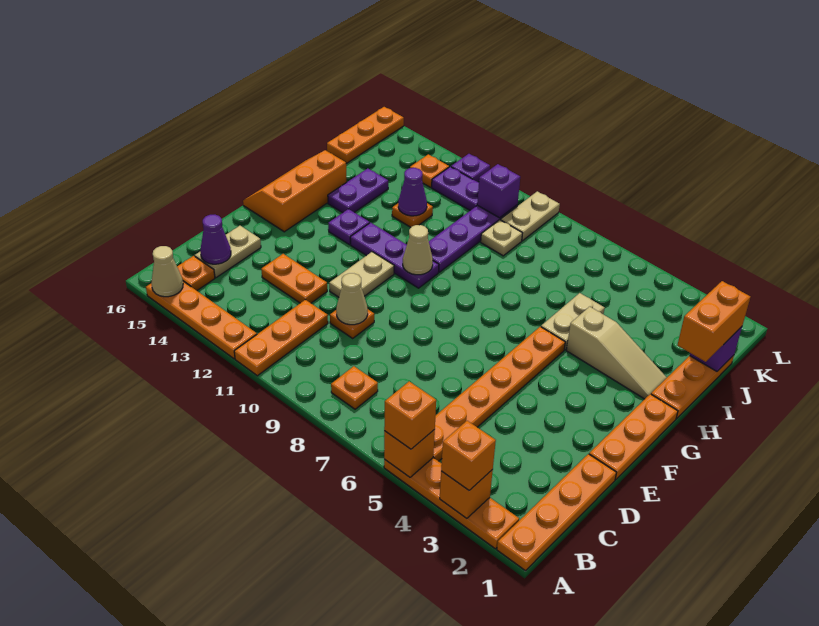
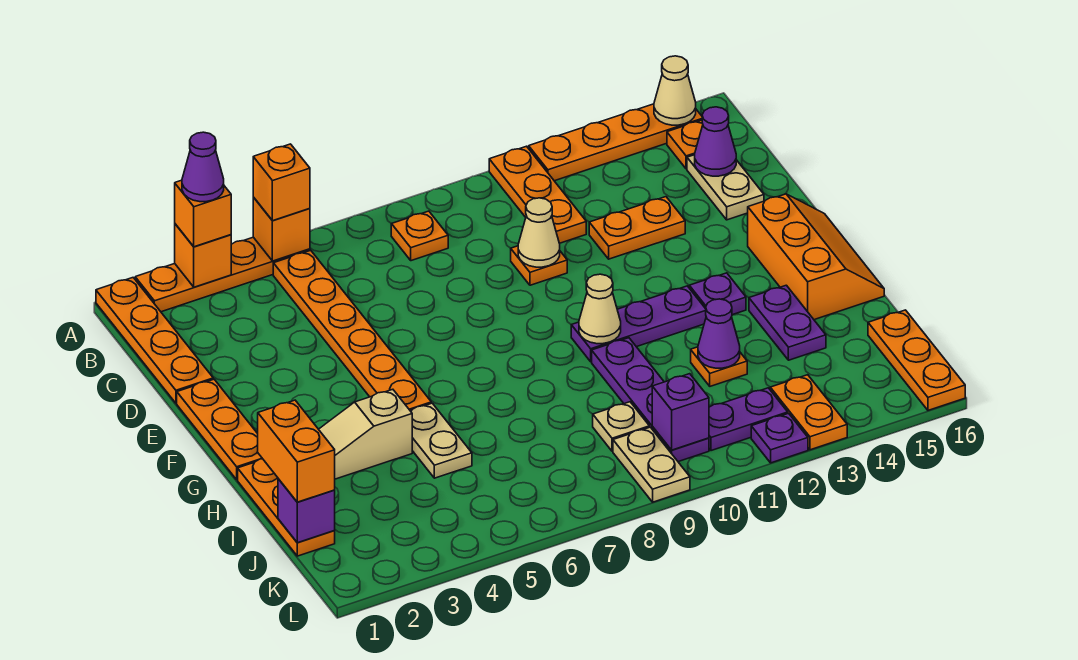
none -> purple 1x1 cone [182,132,224,202]
tan 1x2 plate [329,252,394,297] -> none
orange 1x1 plate [410,154,449,187] -> orange 1x2 plate [770,375,847,450]

